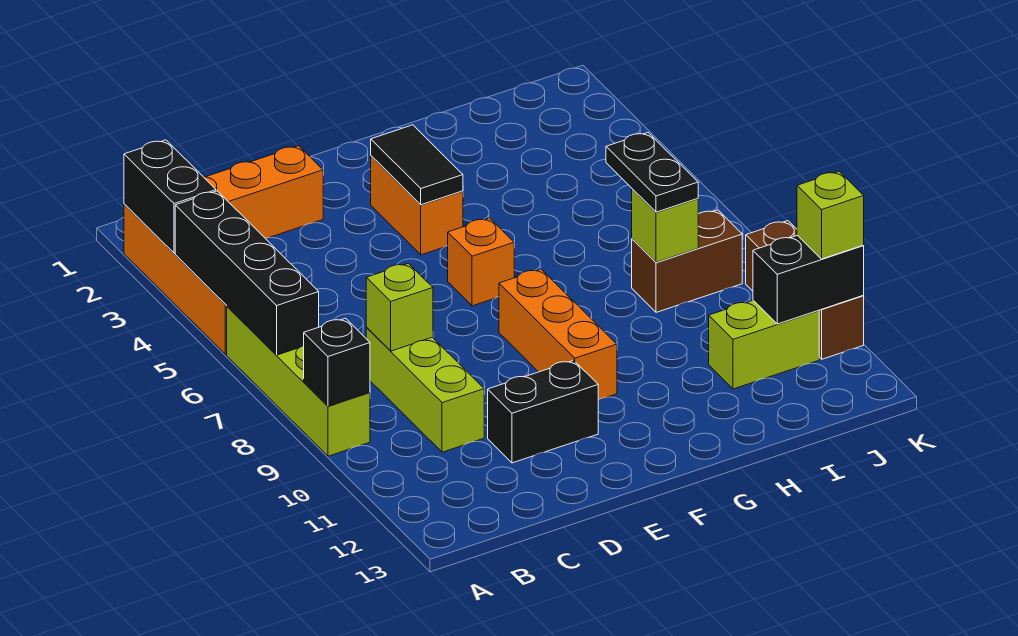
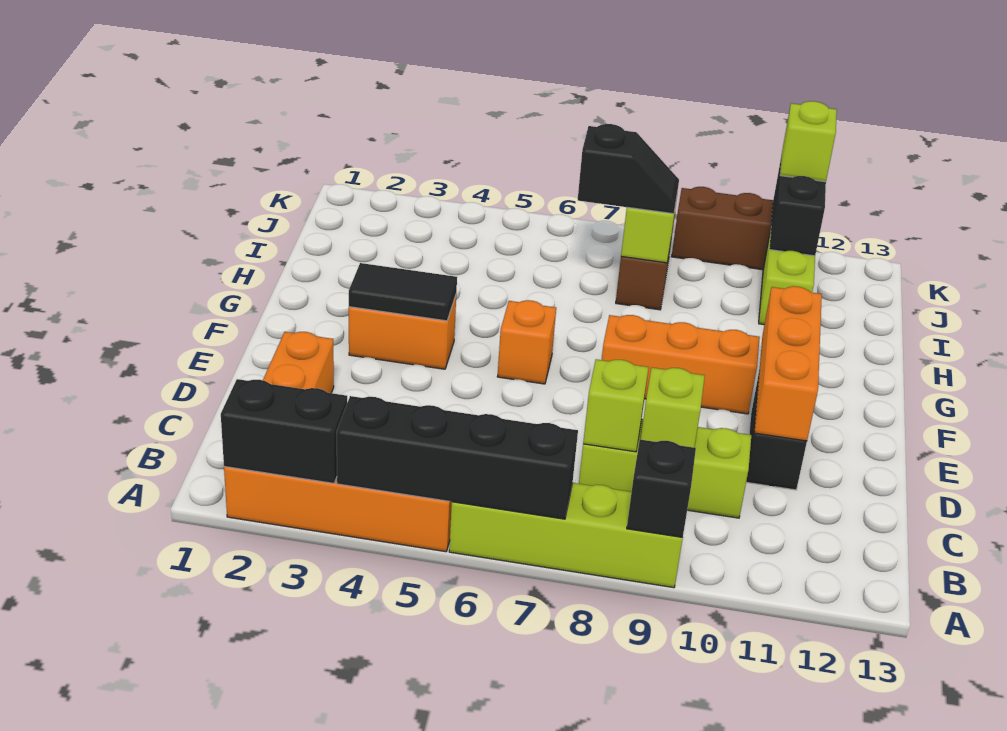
none -> lime 1x1 brick [641,368,705,447]
none -> orange 1x3 brick [754,286,822,441]
black 1x2 plate [606,133,698,212] -> black 1x2 slope [578,124,679,214]

